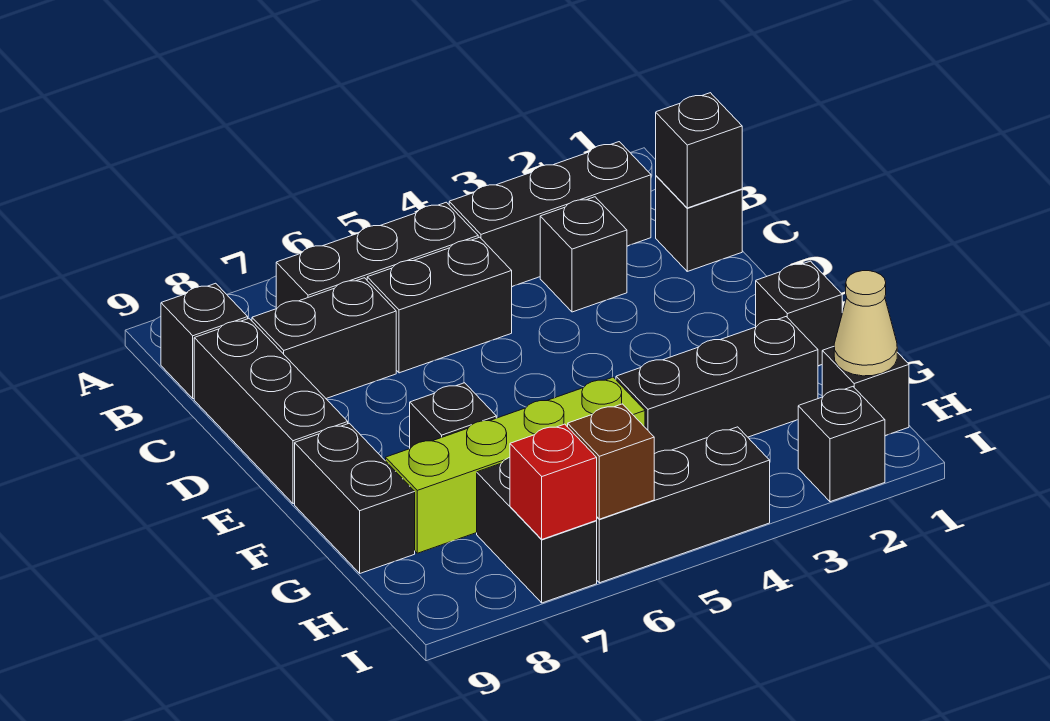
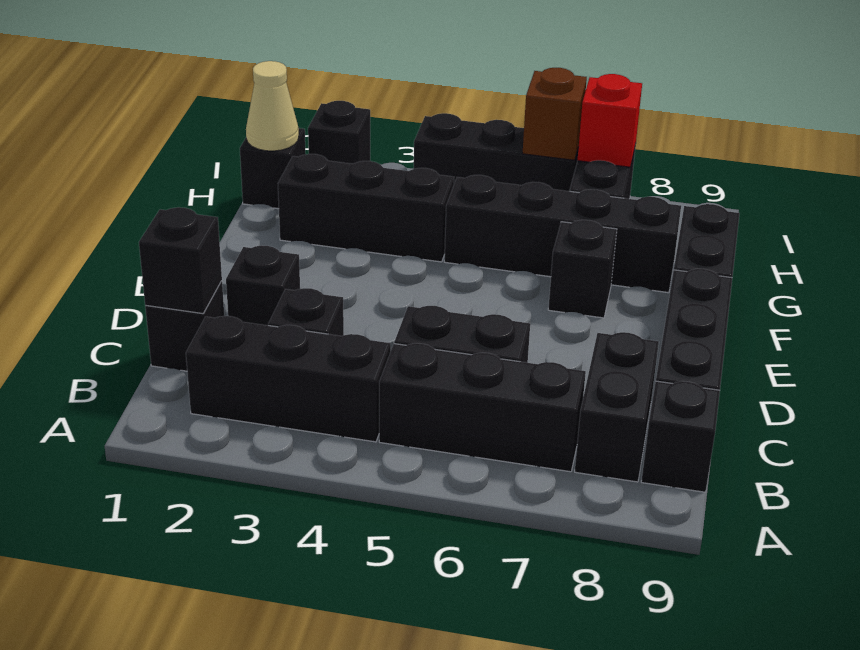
black 1x2 brick [252,278,396,399] -> black 1x2 brick turned to [575,332,659,482]
black 1x1 brick [756,261,842,366] -> black 1x1 brick moved to [226,245,300,325]
lime 1x4 brick [386,377,645,553] -> black 1x4 brick [444,175,681,293]

